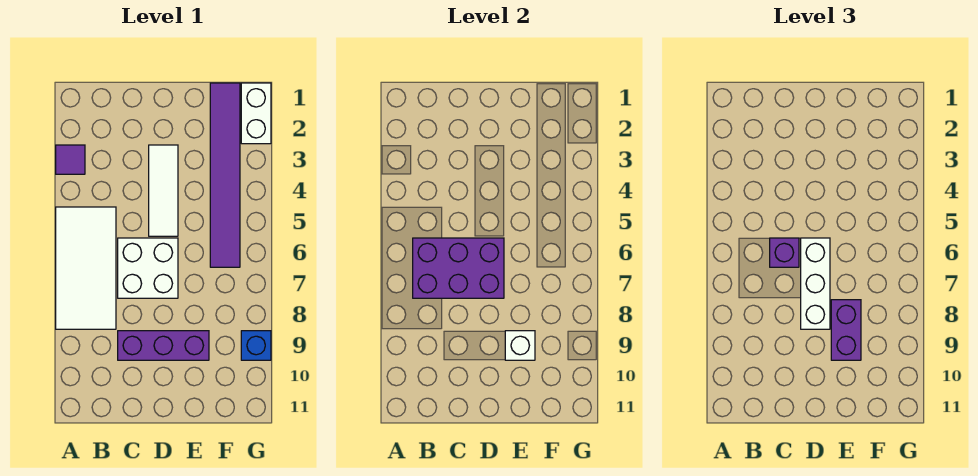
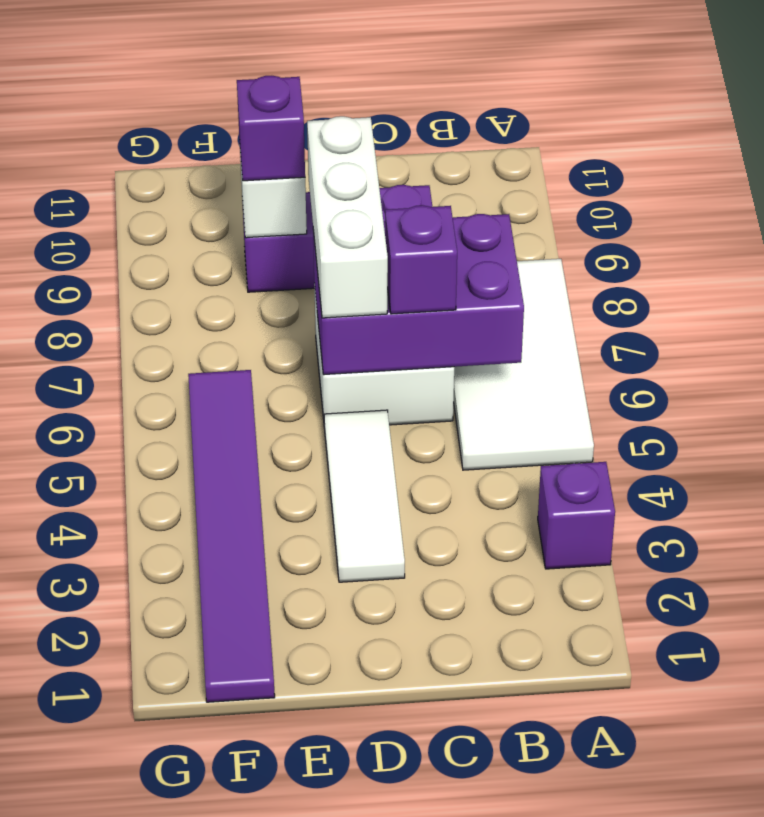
purple 1x1 tile [56,145,85,174] -> purple 1x1 brick [538,462,615,569]
purple 1x2 brick [831,300,861,360] -> purple 1x1 brick [237,76,305,181]
white 1x2 brick [241,83,271,144] -> none
blue 1x1 brick [241,331,271,360] -> none

